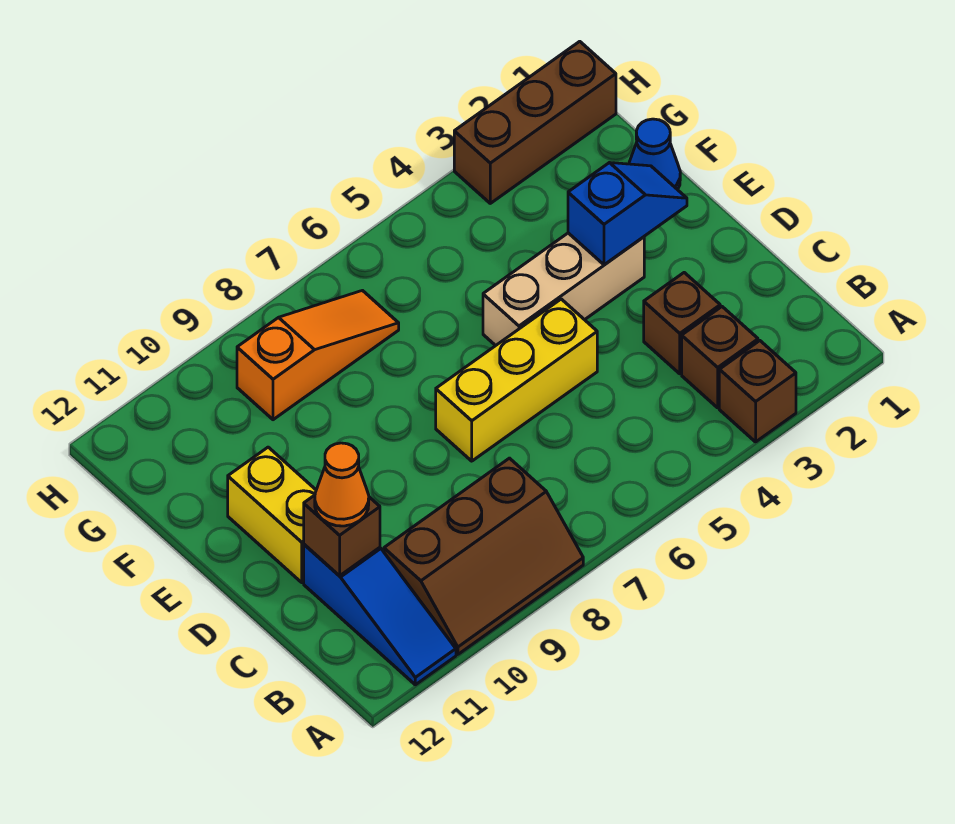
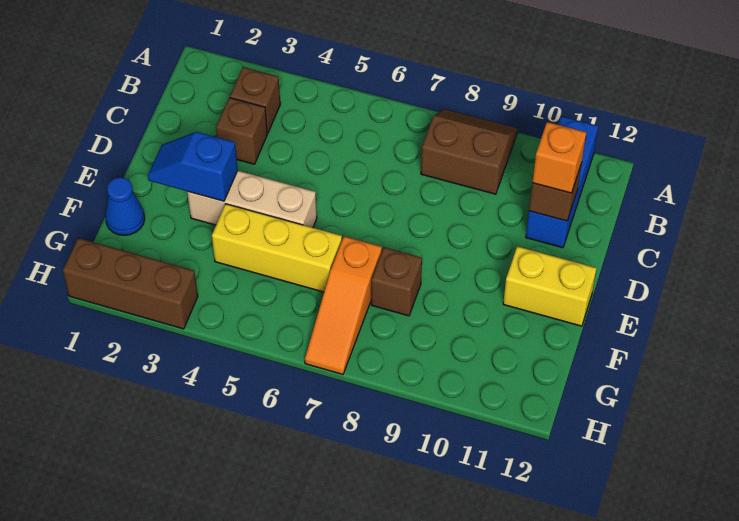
brown 1x1 brick [719,341,796,442] -> brown 1x1 brick moved to [371,247,422,316]
brown 2x3 slope [384,458,583,654] -> brown 2x2 slope [421,109,518,194]
blue 1x3 slope [304,544,456,685] -> blue 1x3 brick [526,116,598,248]
orange 1x1 cone [315,443,369,526] -> orange 1x1 brick [532,122,586,193]
yellow 1x3 brick [436,299,597,461] -> yellow 1x3 brick moved to [212,204,342,292]
yellow 1x2 brick [228,447,316,582] -> yellow 1x2 brick turned to [503,246,597,326]
orange 1x3 slope [237,291,399,420] -> orange 1x3 slope turned to [305,236,382,374]

